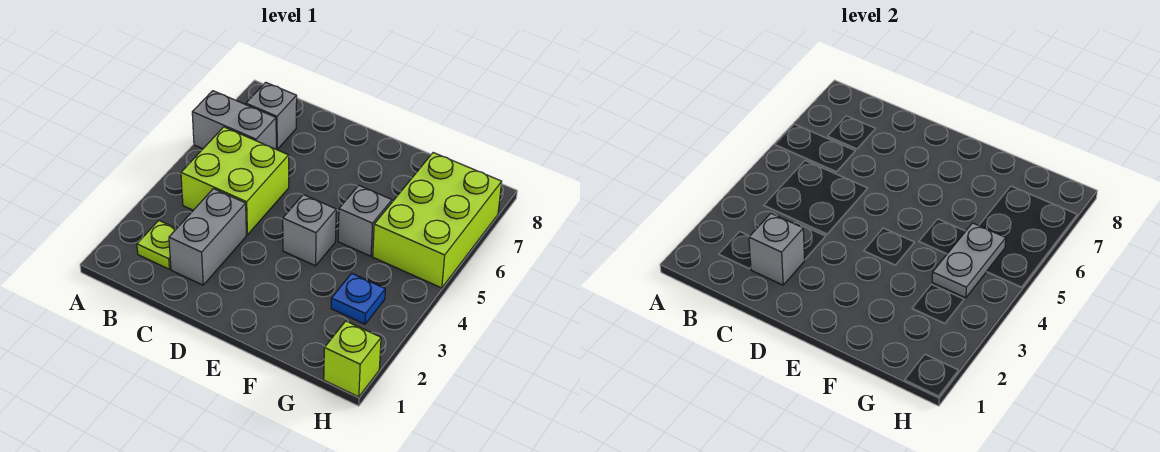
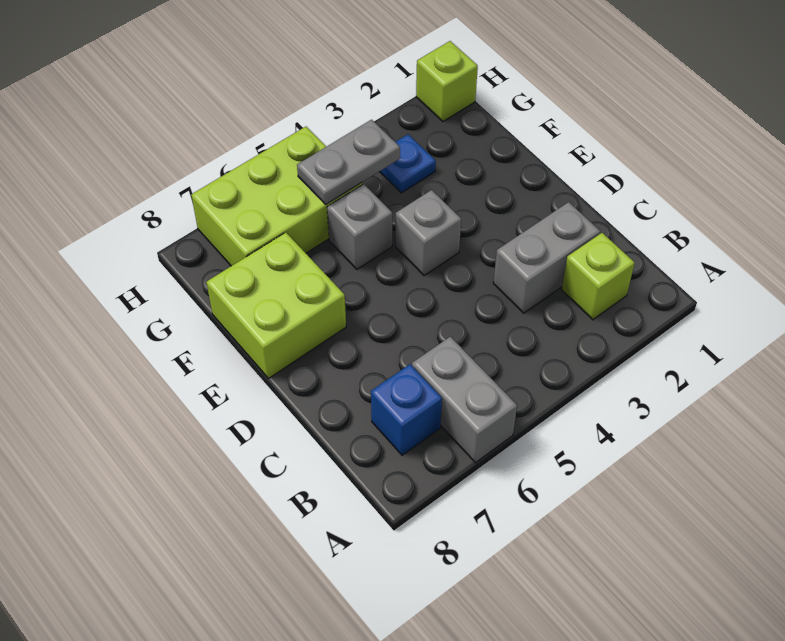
lime 1x1 plate [137,221,177,269] -> lime 1x1 brick [561,233,635,320]
lime 2x2 brick [181,127,289,235] -> lime 2x2 brick moved to [206,232,346,378]
grey 1x1 brick [246,82,297,150] -> blue 1x1 brick [371,364,442,455]
grey 1x1 brick [749,213,805,285] -> none

